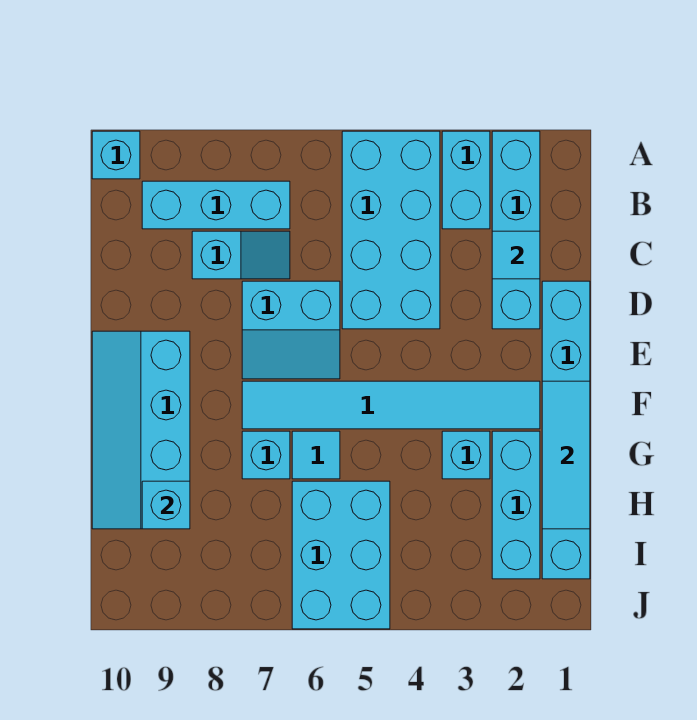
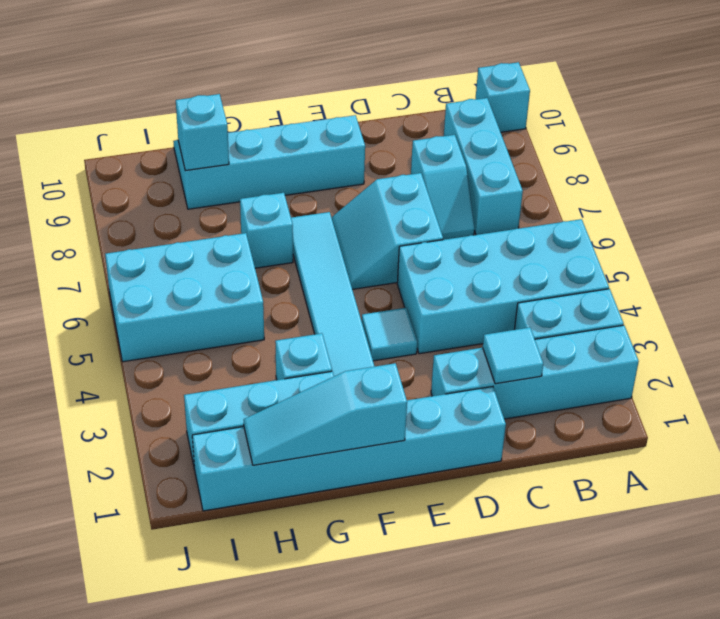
cyan 1x3 tile [542,381,590,529] -> cyan 1x3 slope [244,363,407,465]
cyan 1x1 tile [292,431,340,479] -> cyan 1x1 tile moved to [362,308,417,361]

